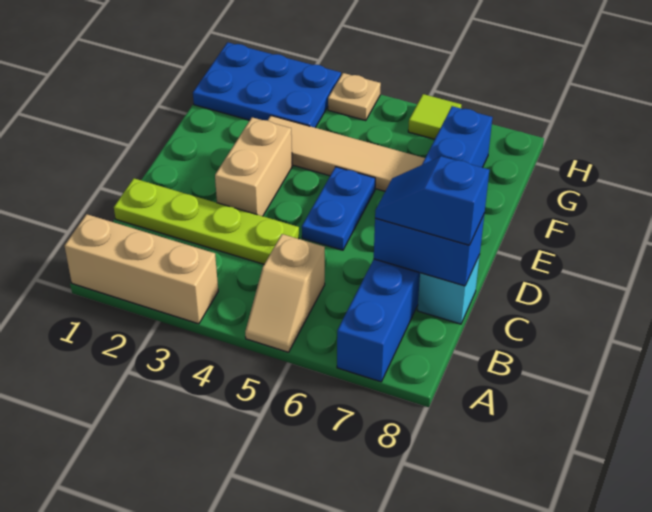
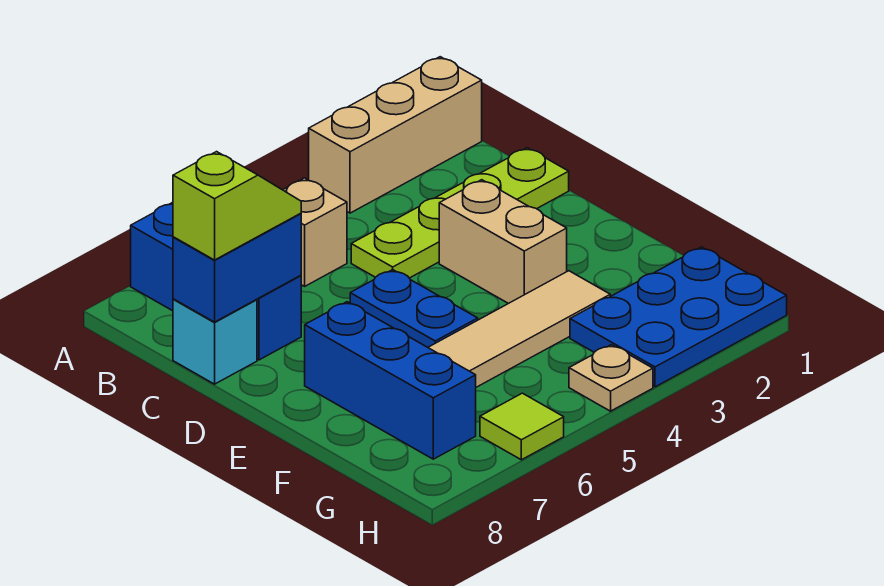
blue 1x2 slope [375,156,489,245] -> lime 1x2 slope [173,152,301,260]

